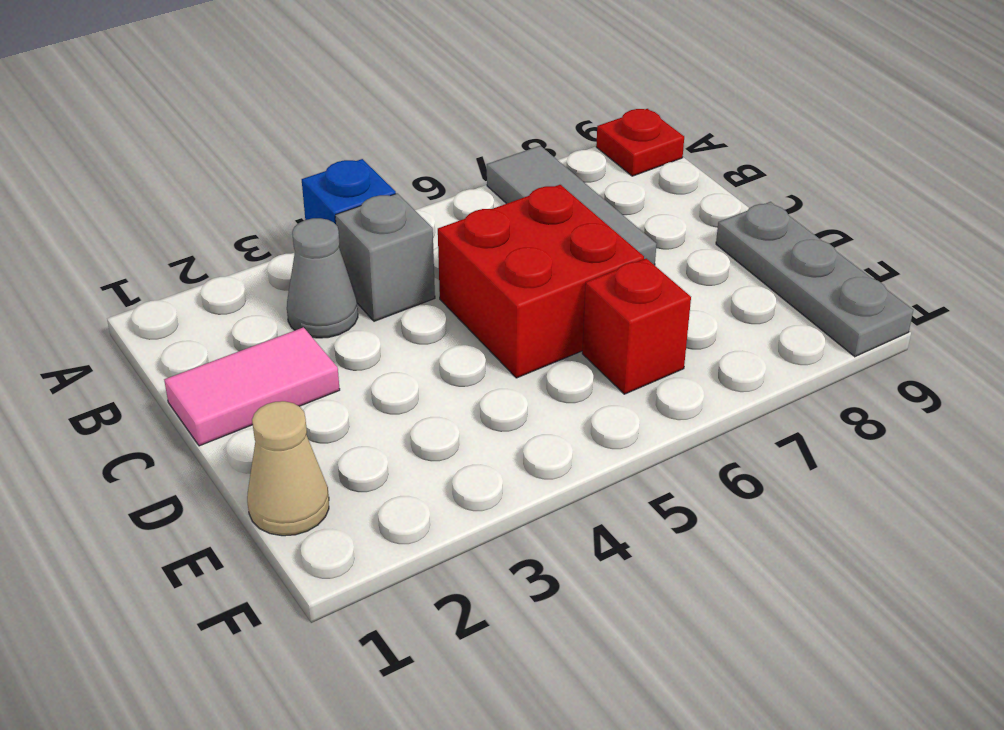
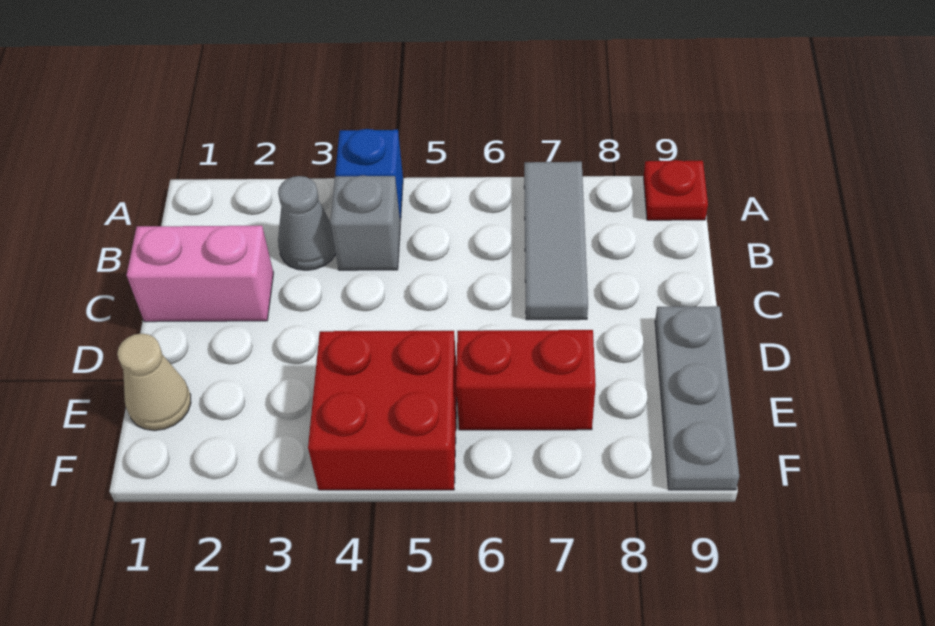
pink 1x2 tile [164,327,340,446] -> pink 1x2 brick [127,226,274,322]
red 2x2 brick [438,185,644,378] -> red 2x2 brick moved to [308,331,457,490]
red 1x1 brick [582,258,691,394] -> red 1x2 brick [456,330,596,430]

